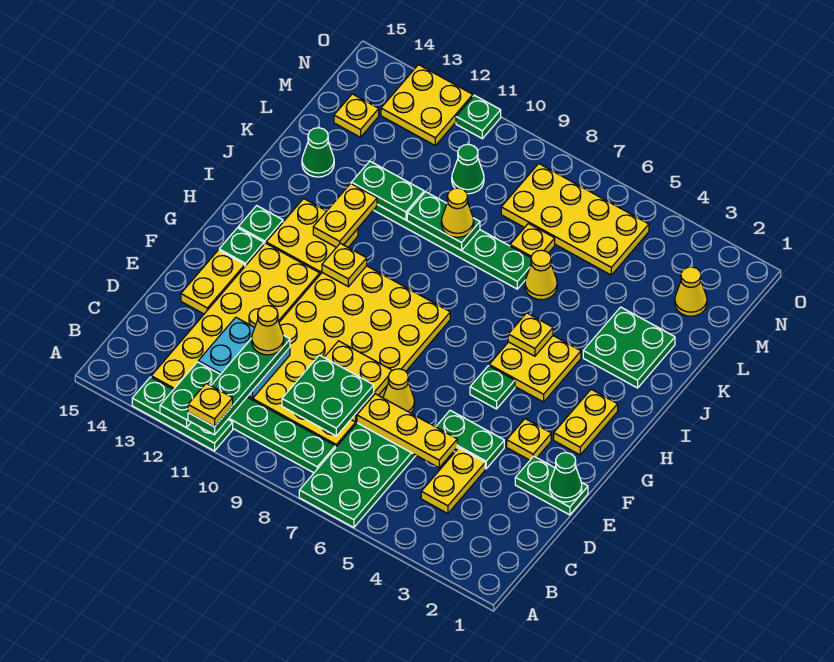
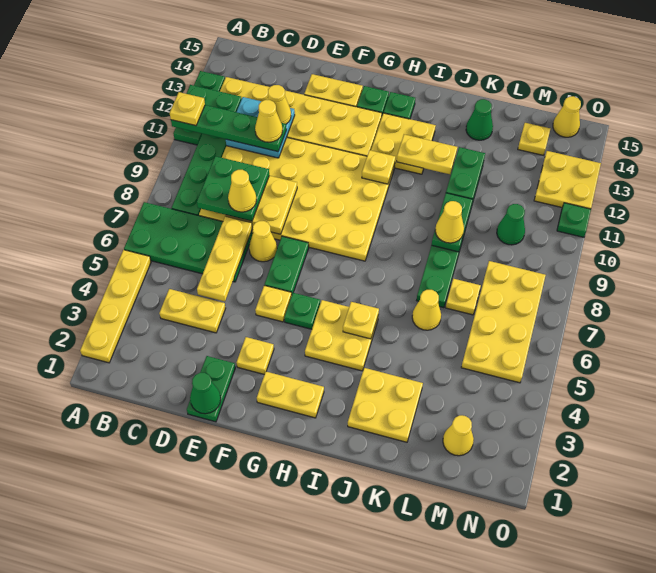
none -> yellow 1x4 plate [80,250,151,363]
none -> yellow 1x1 cone [228,170,256,212]
none -> yellow 1x1 cone [268,85,291,124]
green 1x2 plate [436,410,504,469] -> green 1x2 plate moved to [265,236,309,295]
none -> yellow 1x1 plate [255,285,292,322]
green 2x2 plate [583,307,675,388] -> yellow 2x2 plate [348,368,423,442]
none -> yellow 1x1 cone [553,96,581,137]

